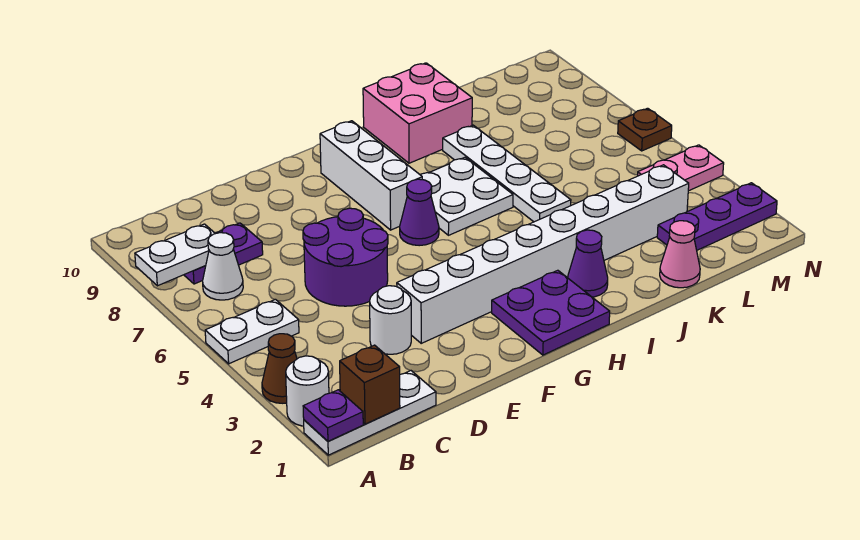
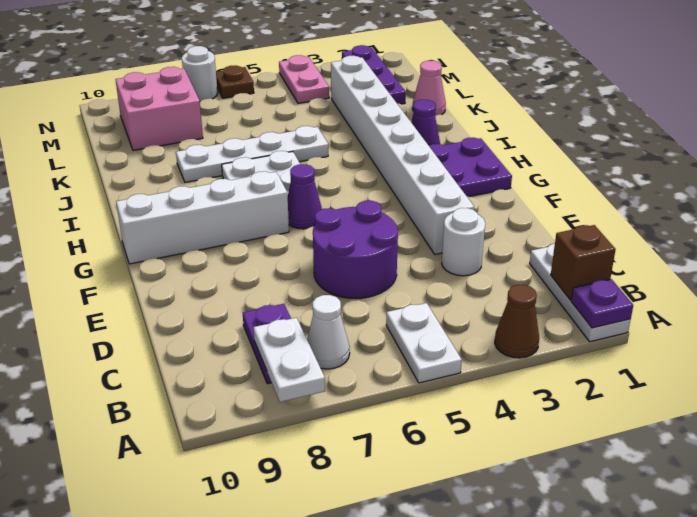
white 1x1 round brick [286,356,329,426] -> white 1x1 round brick moved to [182,46,218,101]
white 1x3 brick [320,121,422,230] -> white 1x4 brick [116,171,289,264]
pink 2x2 brick [363,63,472,163] -> pink 2x2 brick moved to [115,67,203,150]

